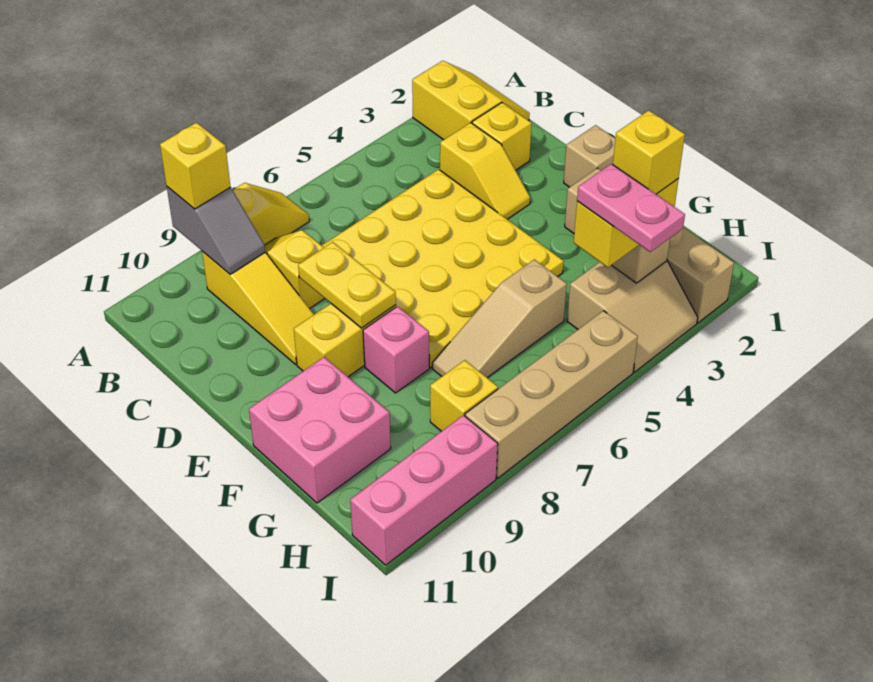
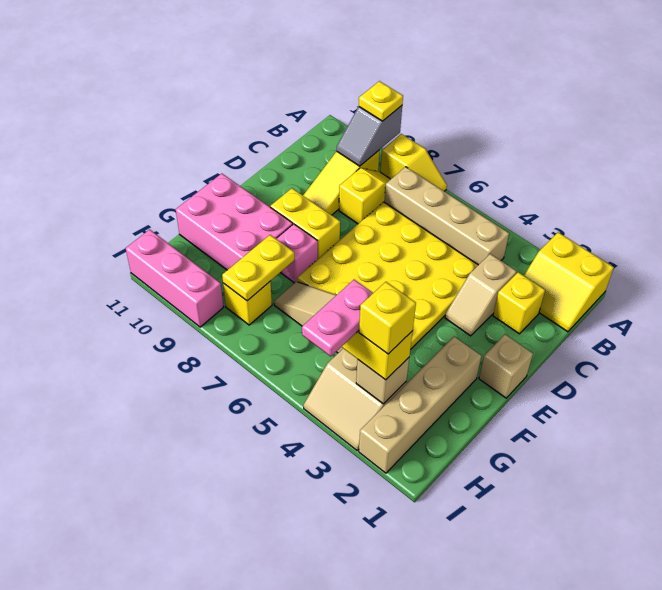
yellow 2x2 slope [412,61,530,140] -> yellow 2x2 slope turned to [524,232,614,332]
yellow 1x1 brick [160,123,231,209] -> yellow 1x1 plate [359,81,403,121]
yellow 1x2 slope [440,123,530,219] -> tan 1x2 slope [445,254,517,336]
yellow 1x2 plate [298,242,396,328] -> yellow 1x2 plate moved to [222,235,294,301]
pink 2x2 brick [249,357,391,503] -> pink 2x3 brick [176,174,293,270]
tan 1x4 brick [465,311,638,478] -> tan 1x4 brick moved to [384,167,509,265]

